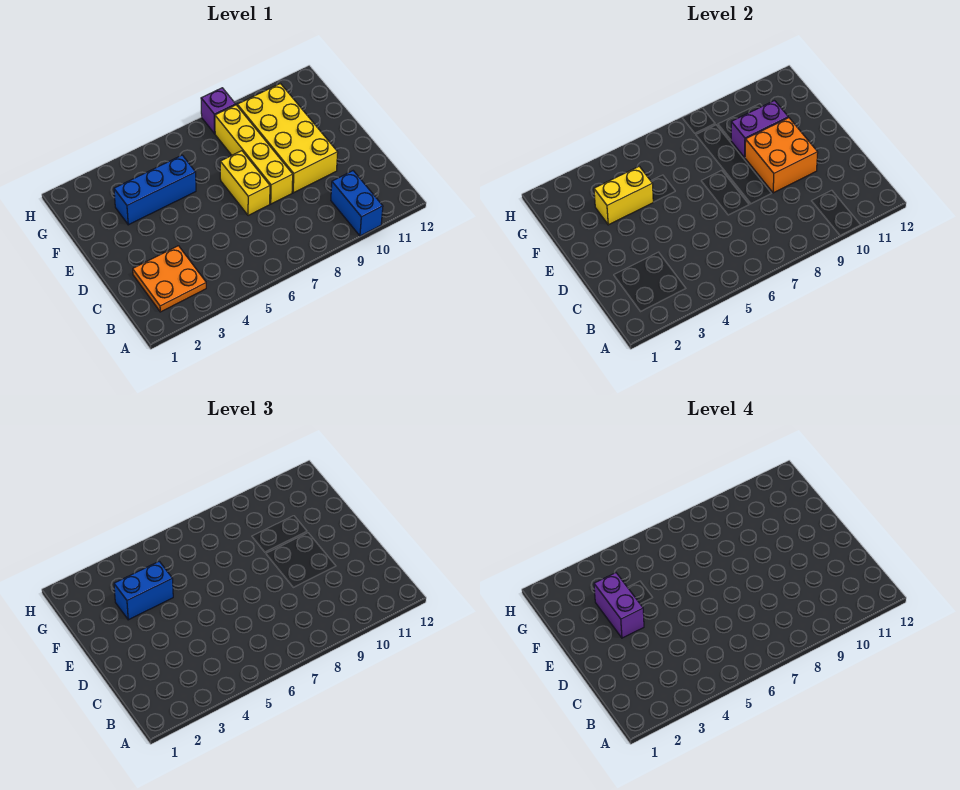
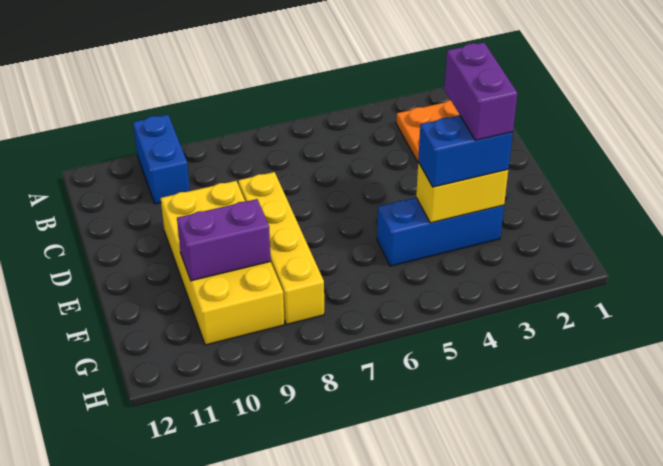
yellow 1x2 brick [220,151,270,216] -> none
orange 2x2 brick [745,118,818,193] -> none
purple 1x1 brick [201,88,236,134] -> none

